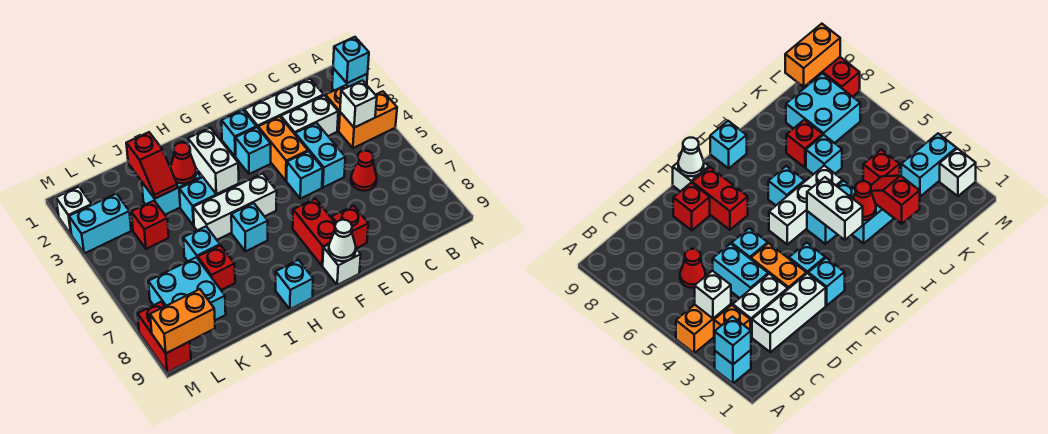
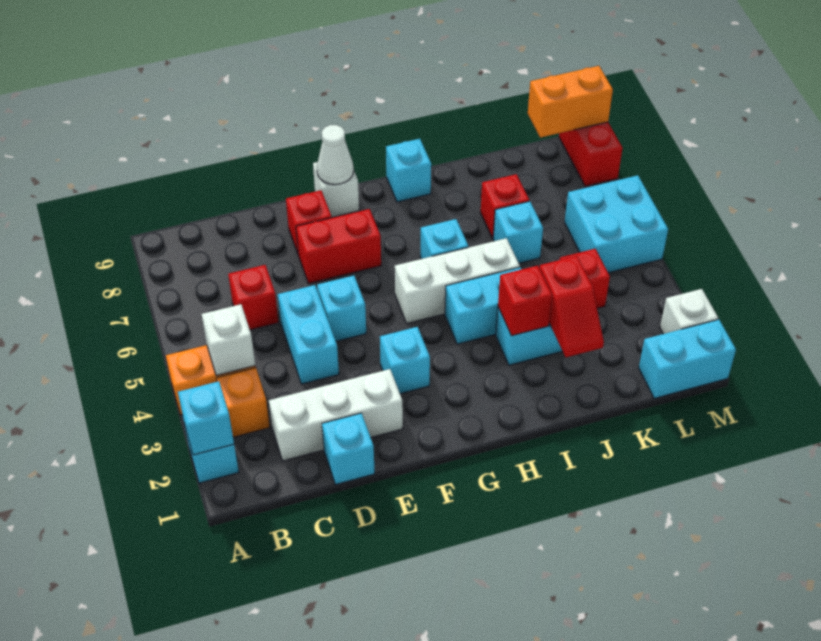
white 1x2 brick [281,95,338,136] -> none
red 1x1 cone [351,151,377,191] -> red 1x1 brick [228,265,279,330]
orange 1x2 brick [258,116,308,181] -> none
cyan 1x1 brick [222,110,257,157] -> cyan 1x1 brick moved to [322,413,375,485]
red 1x2 brick [293,199,336,266] -> red 1x2 brick turned to [296,209,381,283]
white 1x2 brick [188,128,239,194] -> none
red 1x1 cone [170,143,196,183] -> red 1x1 brick [498,265,552,336]
red 1x2 slope [126,132,177,198] -> red 1x2 slope turned to [539,256,604,357]
cyan 2x2 brick [148,257,226,320] -> cyan 2x2 brick moved to [565,175,668,273]
cyan 1x2 brick [69,194,131,254] -> cyan 1x2 brick moved to [639,320,736,399]

